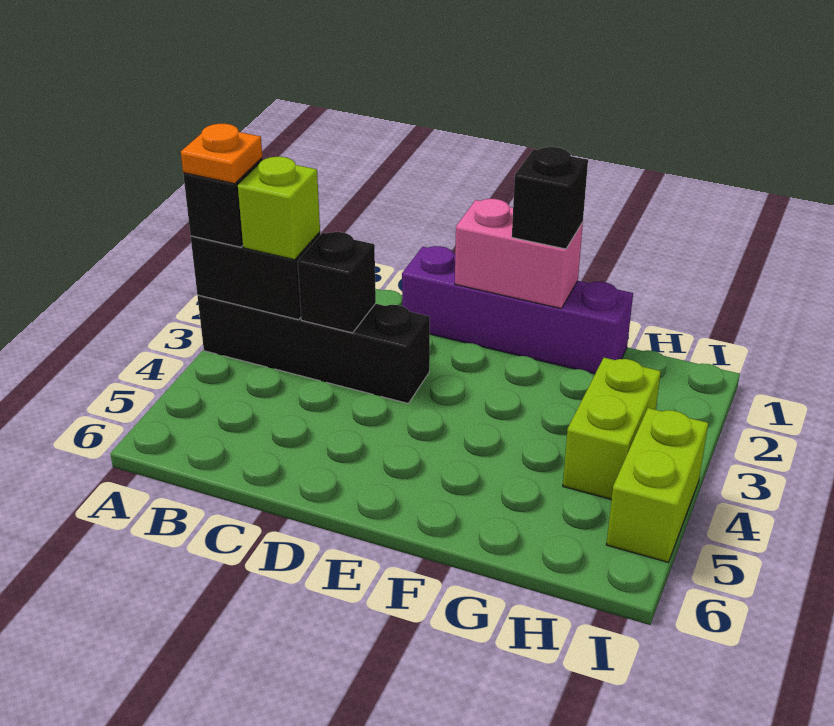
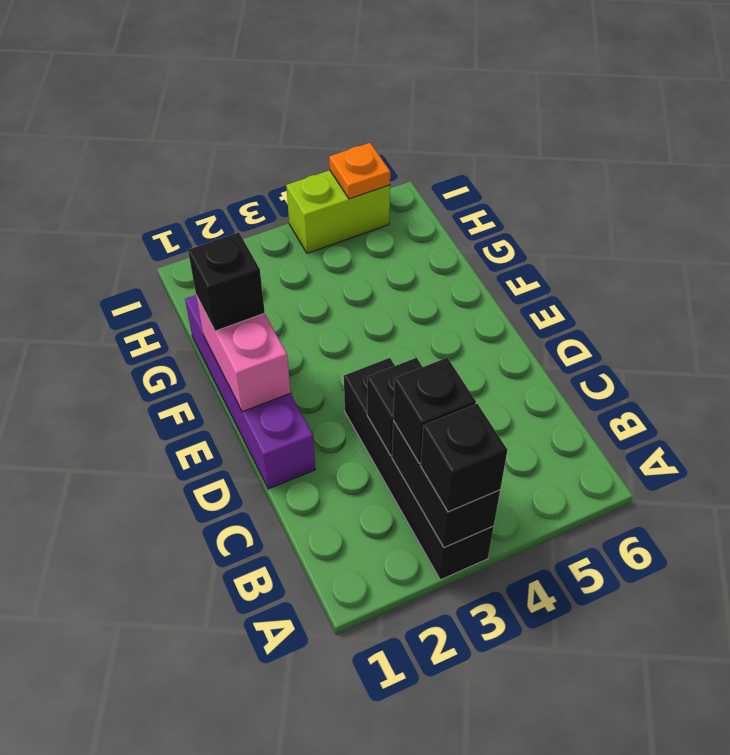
orange 1x1 plate [181,124,262,184] -> orange 1x1 plate moved to [329,143,390,199]
lime 1x1 brick [238,157,320,260] -> black 1x1 brick [393,358,476,463]
lime 1x2 brick [563,358,661,500] -> none

